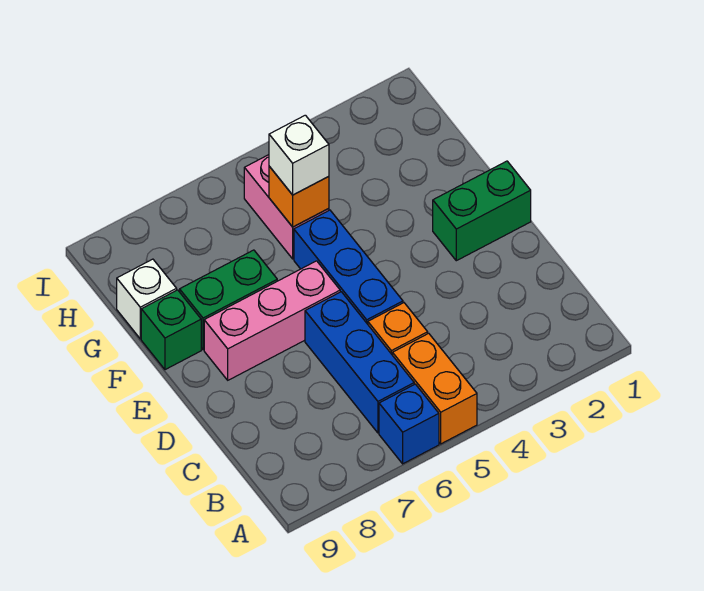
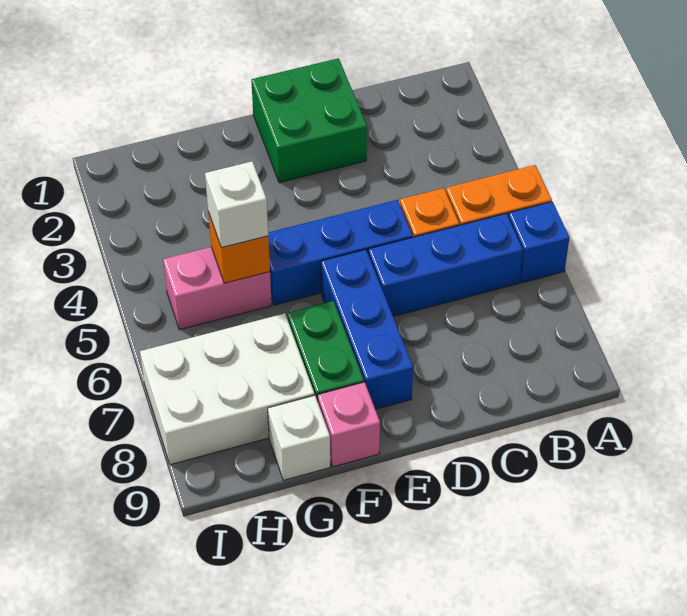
green 1x2 brick [433,161,531,261] -> green 2x2 brick [251,58,367,183]
pink 1x3 brick [204,261,340,380] -> blue 1x3 brick [321,250,413,409]
green 1x1 brick [141,290,201,370] -> pink 1x1 brick [318,382,380,467]
none -> white 2x3 brick [140,313,314,465]

